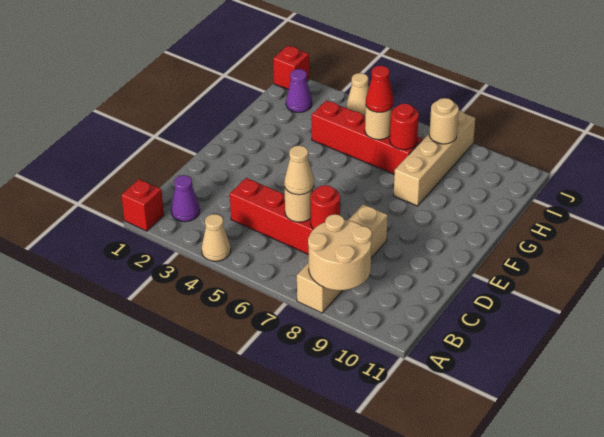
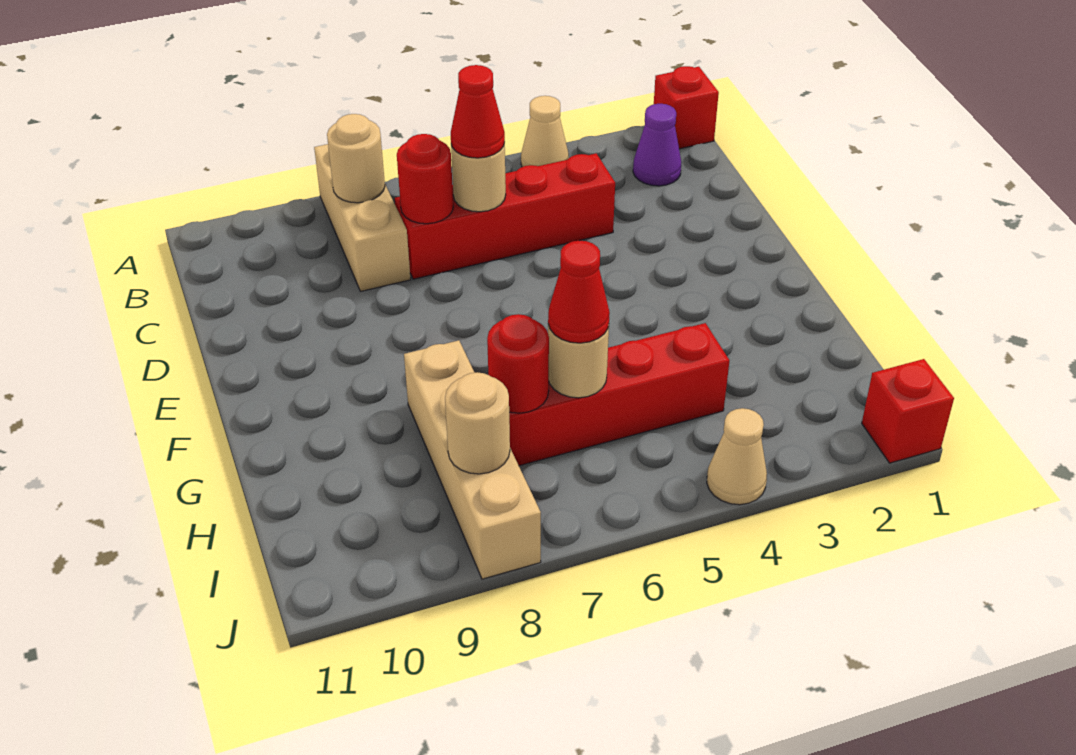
tan 1x4 brick [297,204,388,313] -> tan 1x3 brick [314,144,411,291]
tan 2x2 round brick [308,214,372,290] -> tan 1x1 round brick [327,114,385,203]
tan 1x1 cone [284,146,314,195] -> red 1x1 cone [451,65,505,158]
purple 1x1 cone [286,69,312,112] -> none

